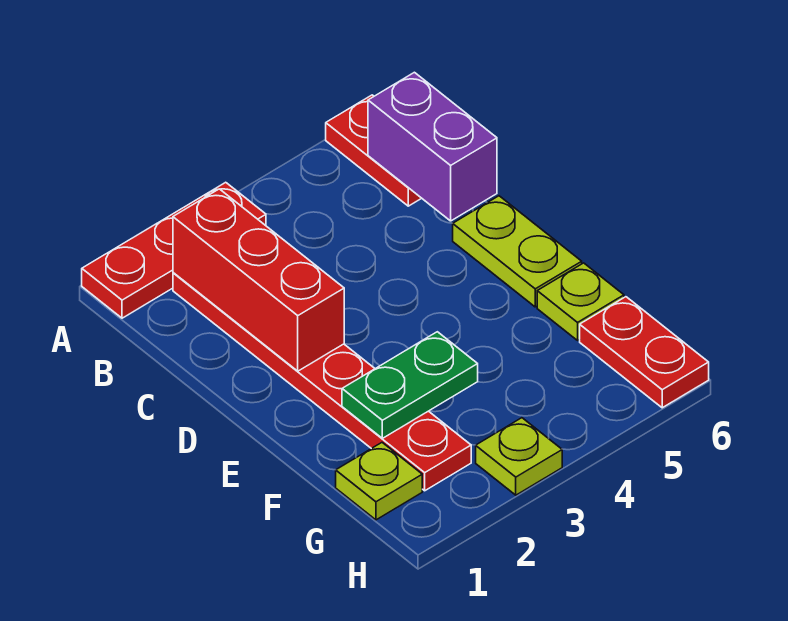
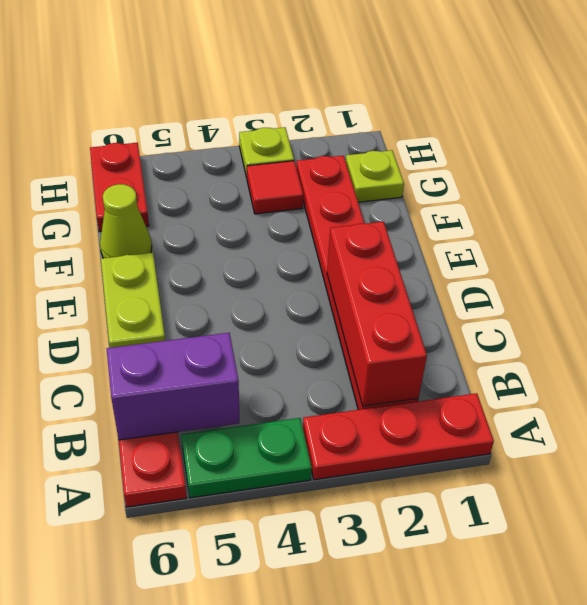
purple 1x2 brick [368,72,497,221] -> purple 1x2 brick turned to [107,333,239,440]
green 1x2 plate [342,332,478,438] -> green 1x2 plate moved to [181,418,312,498]
lime 1x1 plate [537,263,624,340] -> lime 1x1 cone [100,184,152,258]
none -> red 1x1 tile [247,161,303,214]

